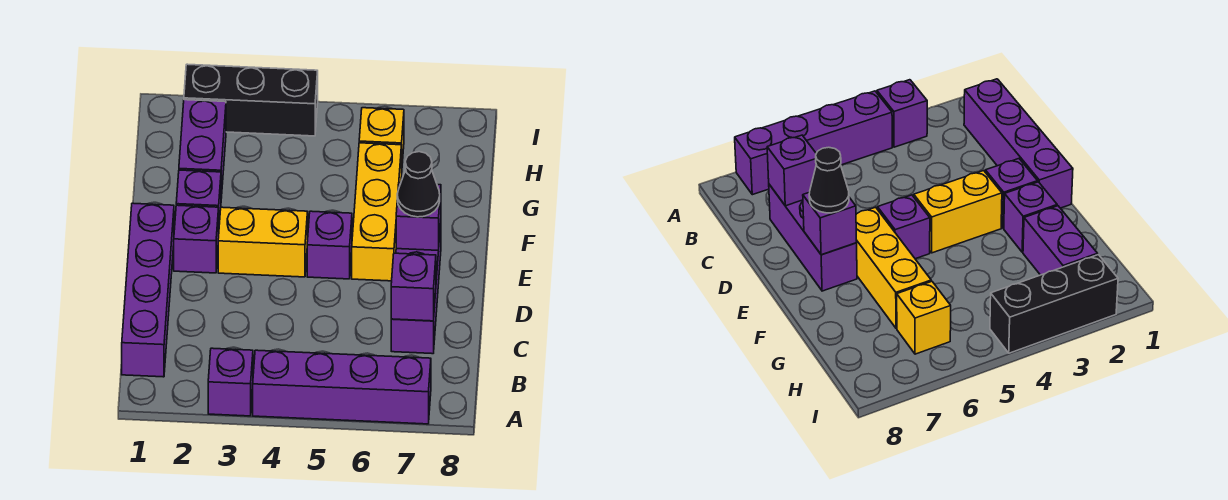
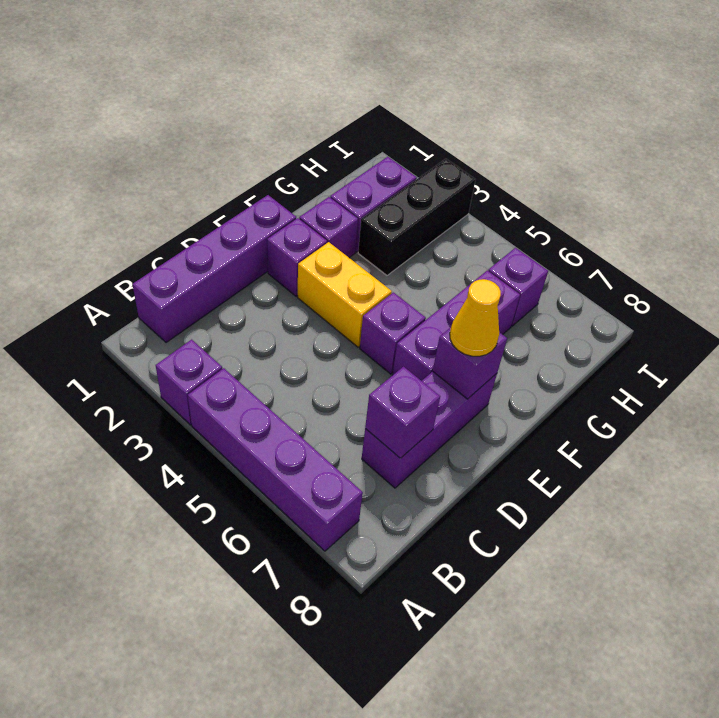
yellow 1x3 brick [352,143,402,281] -> purple 1x3 brick [393,270,520,381]
black 1x1 cone [397,152,440,217] -> yellow 1x1 cone [450,279,501,356]
yellow 1x1 brick [359,108,404,163] -> purple 1x1 brick [488,248,548,326]
black 1x3 brick [184,64,318,136] -> black 1x3 brick turned to [358,159,476,275]

